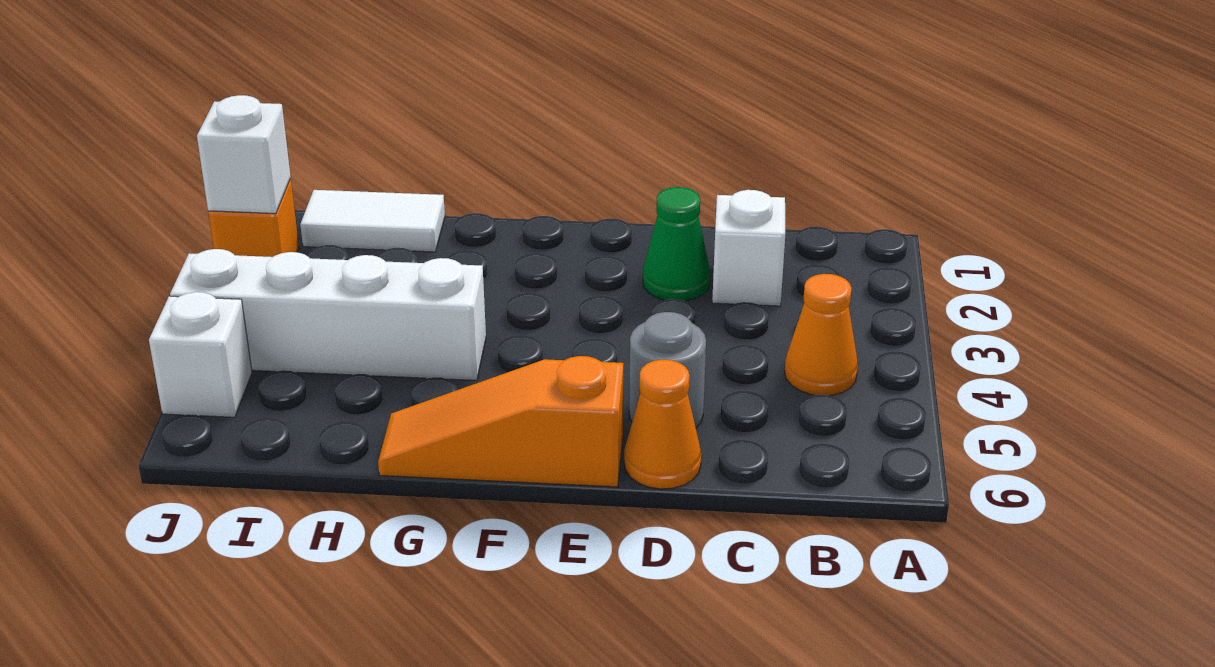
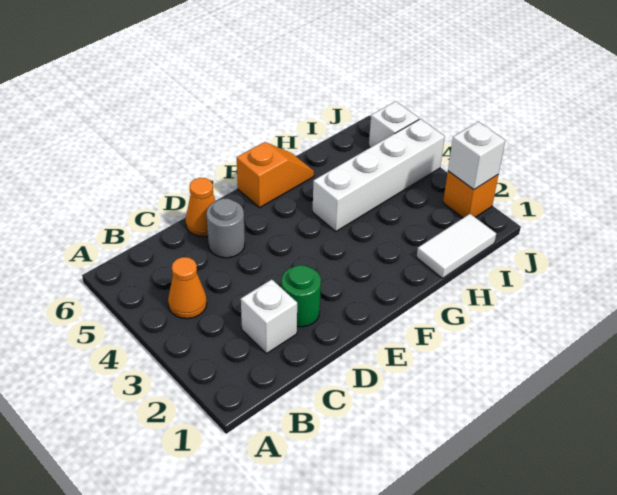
green 1x1 cone [643,187,710,301] -> green 1x1 round brick [281,265,321,327]
orange 1x3 slope [378,356,623,487] -> orange 1x2 slope [237,142,314,208]

